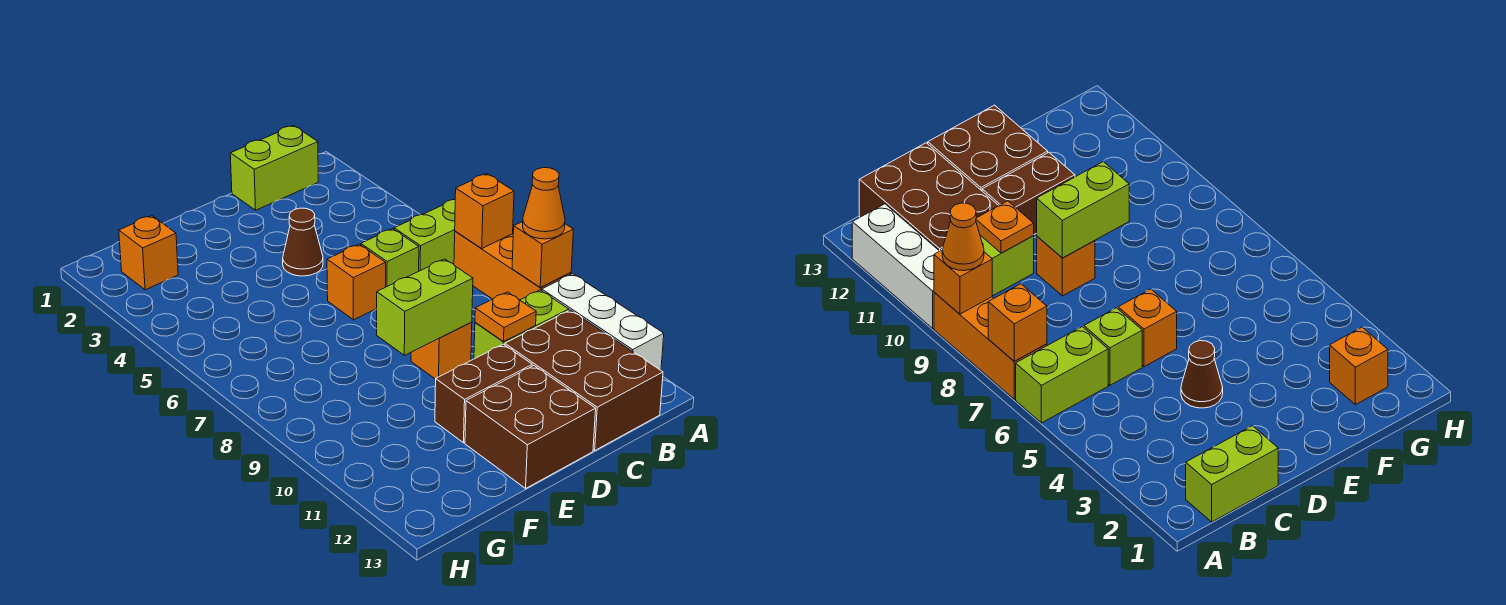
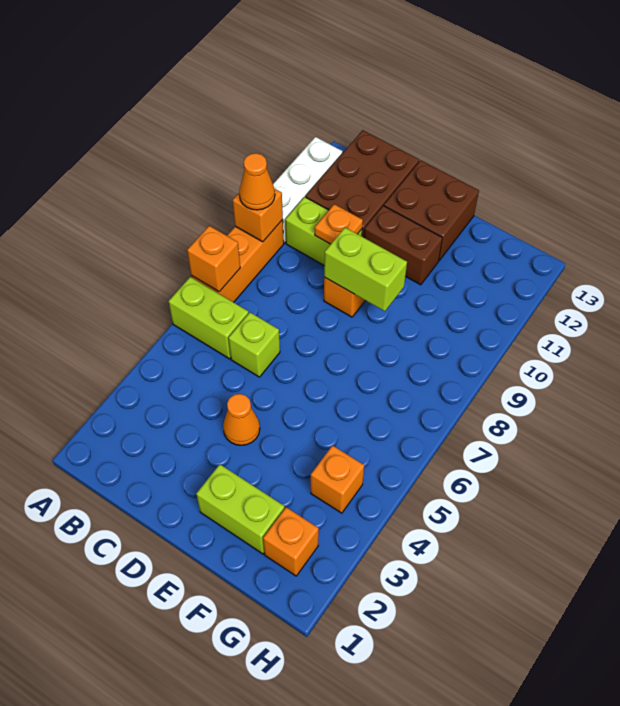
lime 1x2 brick [230,126,318,210] -> lime 1x2 brick moved to [196,464,285,554]
brown 1x1 cone [283,208,323,276] -> orange 1x1 cone [223,394,260,445]
orange 1x1 brick [327,244,386,320] -> orange 1x1 brick moved to [311,445,364,513]

